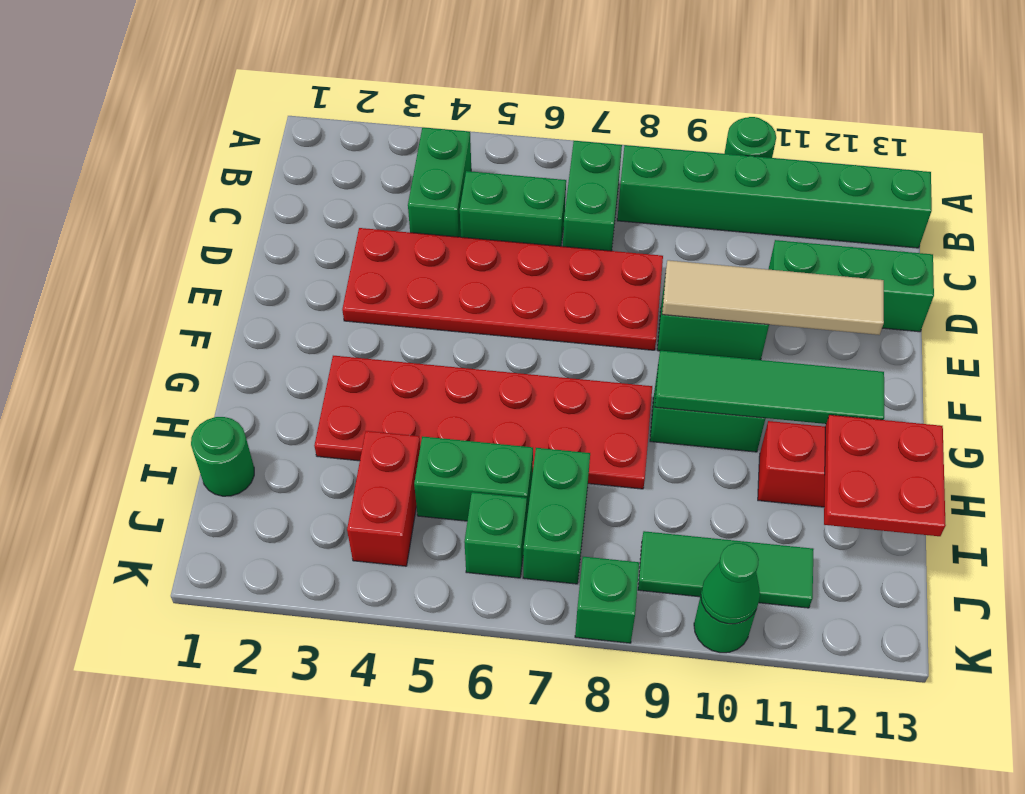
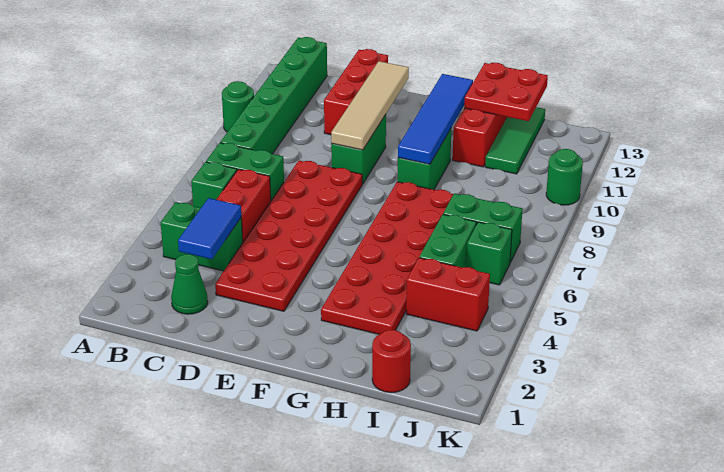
none -> blue 1x2 tile [178,198,241,259]
green 1x2 brick [460,171,566,246] -> red 1x2 brick [216,169,271,242]
green 1x3 brick [768,240,934,332] -> red 1x3 brick [324,49,388,135]
green 1x4 tile [655,351,884,424] -> blue 1x4 tile [398,74,473,164]
green 1x1 round brick [191,417,254,496] -> red 1x1 round brick [372,330,411,393]
green 1x3 tile [638,531,814,608] -> green 1x3 tile moved to [485,107,545,174]
green 1x1 brick [575,557,639,643] -> green 1x1 brick moved to [191,162,237,208]
green 1x1 cone [701,543,760,624] -> green 1x1 cone moved to [171,254,208,314]

